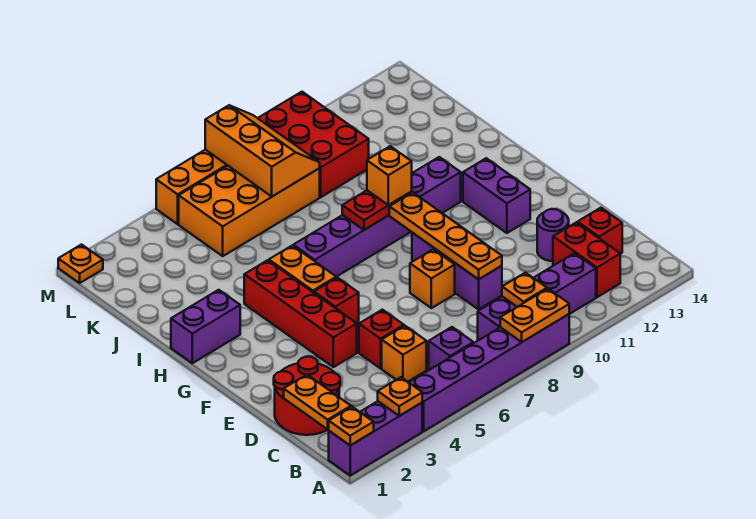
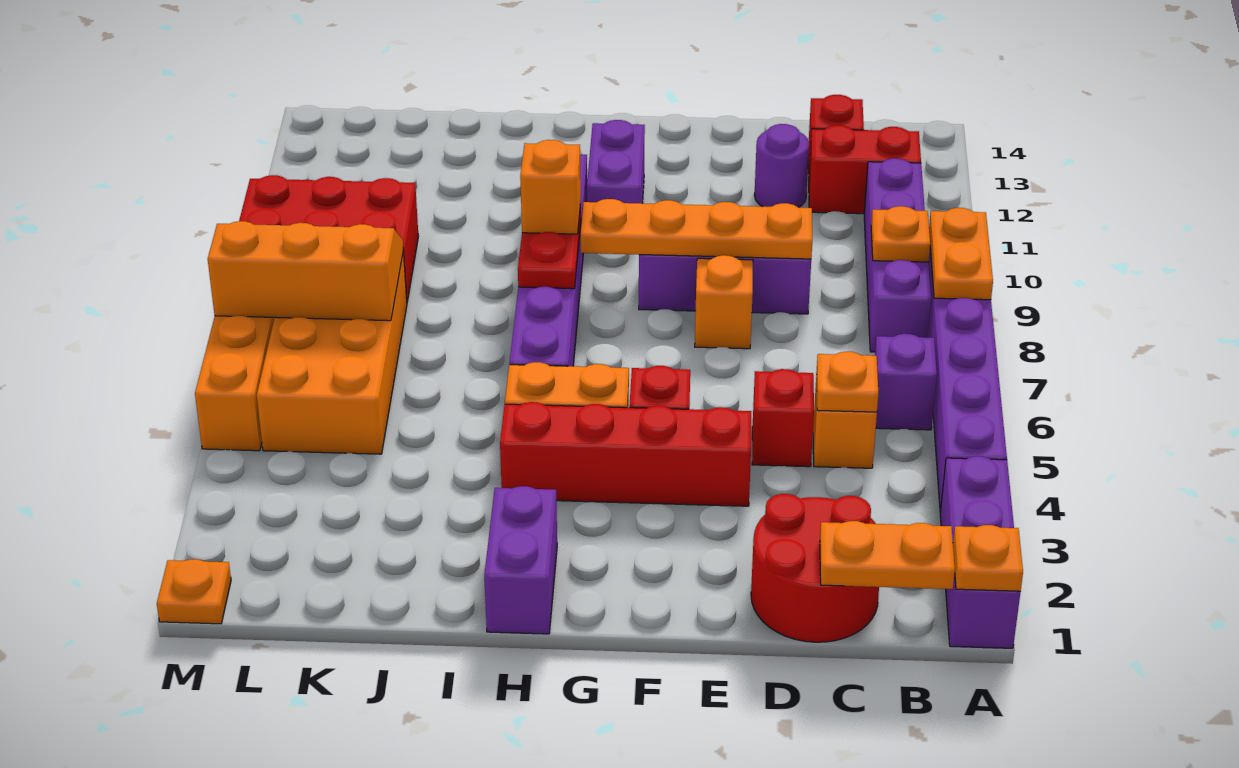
orange 1x1 plate [378,377,422,416] -> orange 1x1 plate moved to [816,352,878,412]
purple 1x2 brick [463,158,530,233] -> purple 1x2 brick turned to [587,120,645,204]

